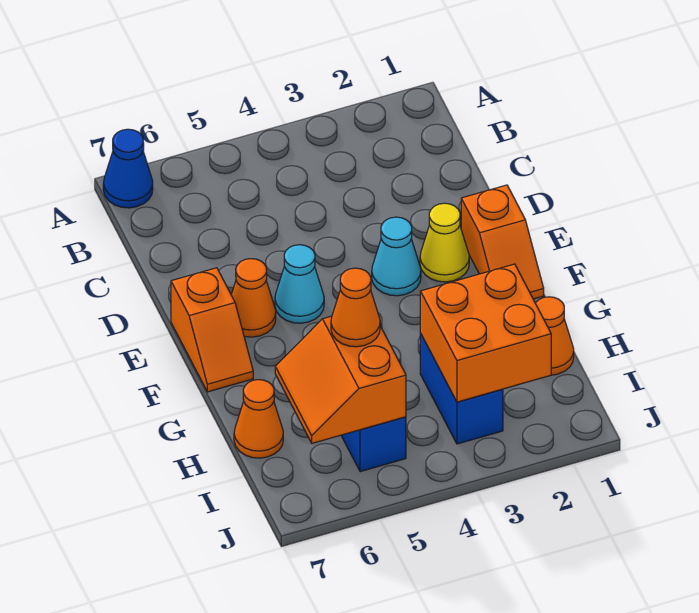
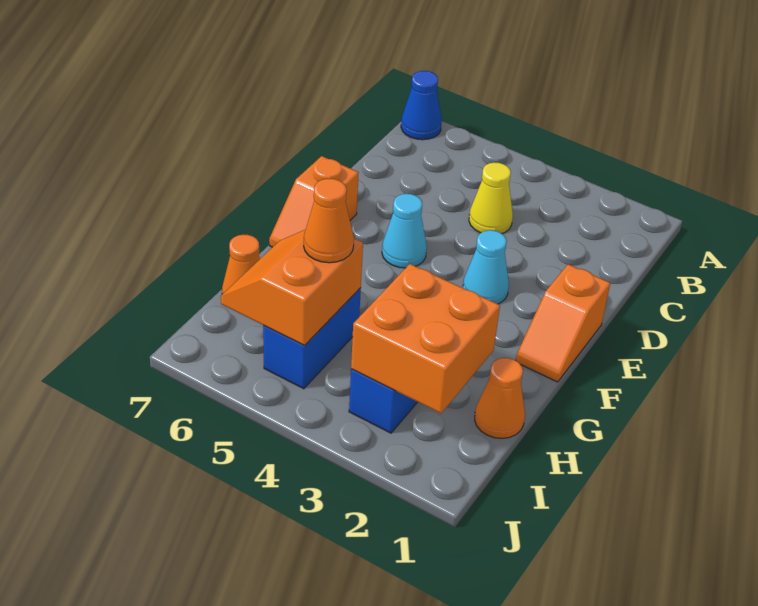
yellow 1x1 cone [420,203,469,282] -> yellow 1x1 cone moved to [469,162,513,234]
orange 1x1 cone [231,259,276,337] -> none

